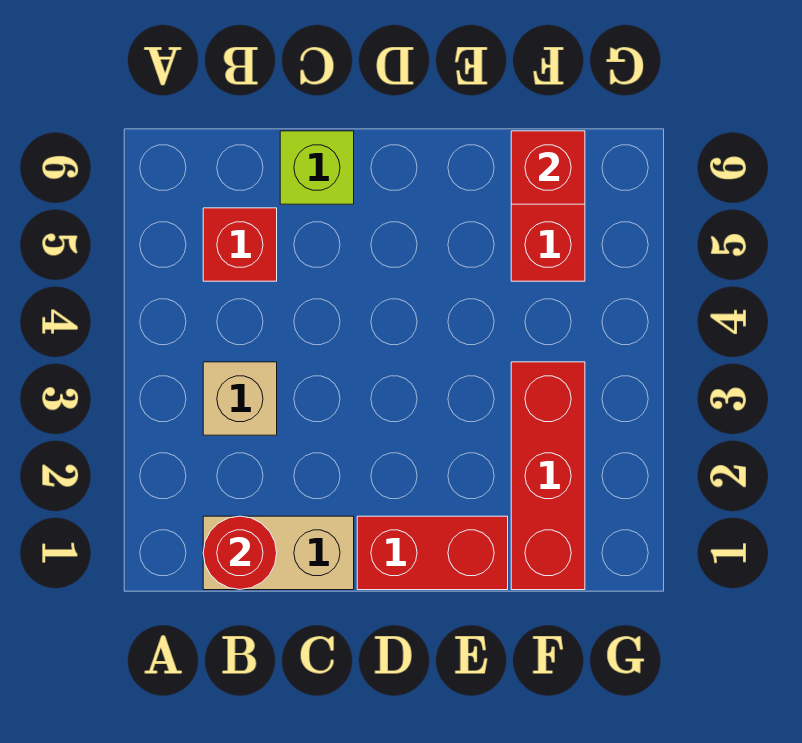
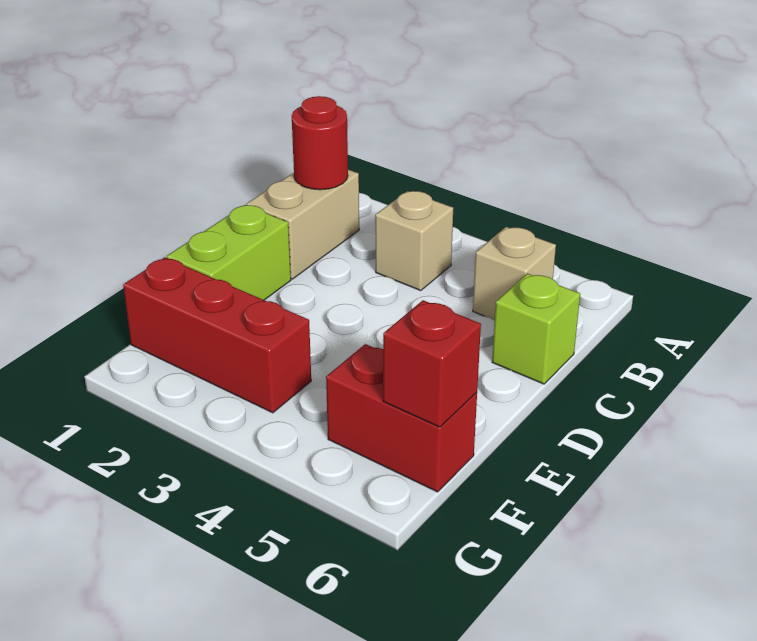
red 1x1 brick [203,208,277,281] -> tan 1x1 brick [473,227,556,320]
red 1x2 brick [357,516,508,590] -> lime 1x2 brick [167,205,291,300]

